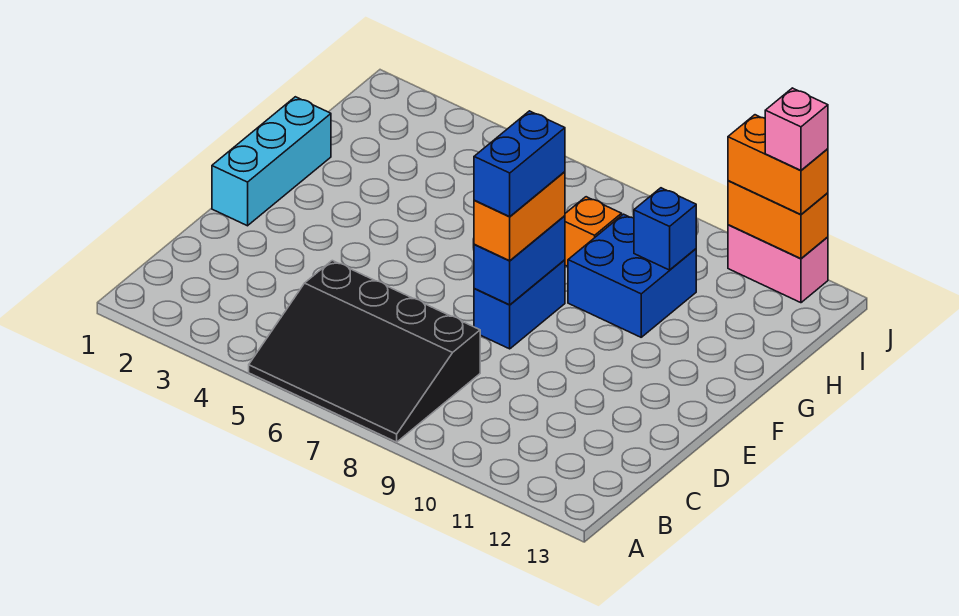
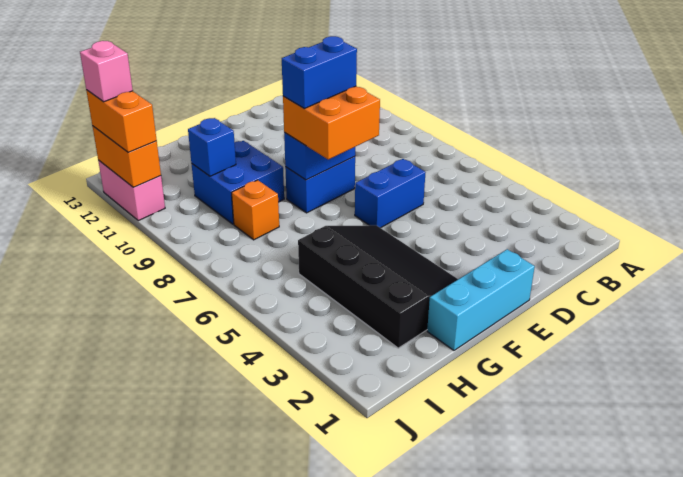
black 3x4 slope [249,261,480,442] -> black 3x4 slope moved to [298,225,458,348]
none -> blue 1x2 brick [355,159,426,228]
orange 1x2 brick [474,172,565,261] -> orange 2x2 brick [283,86,380,159]

